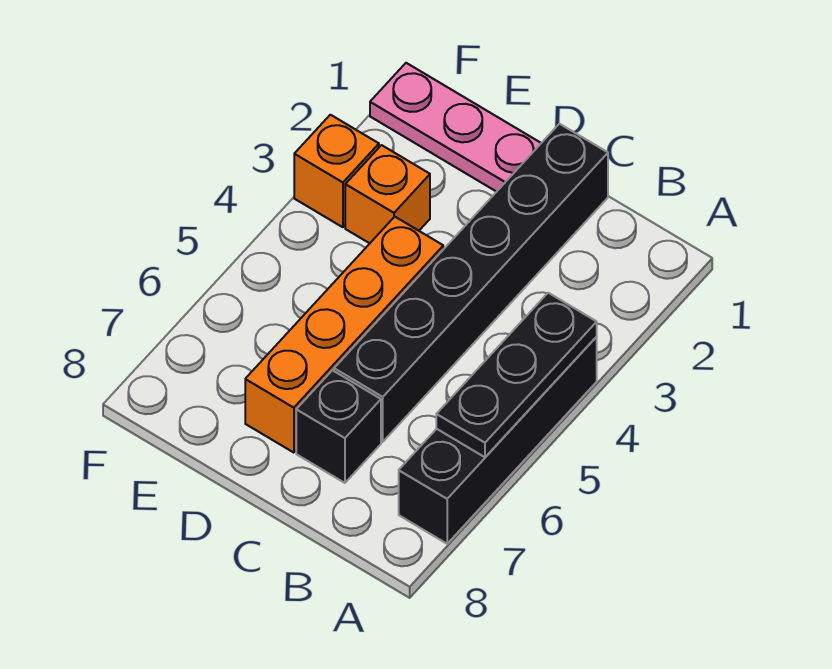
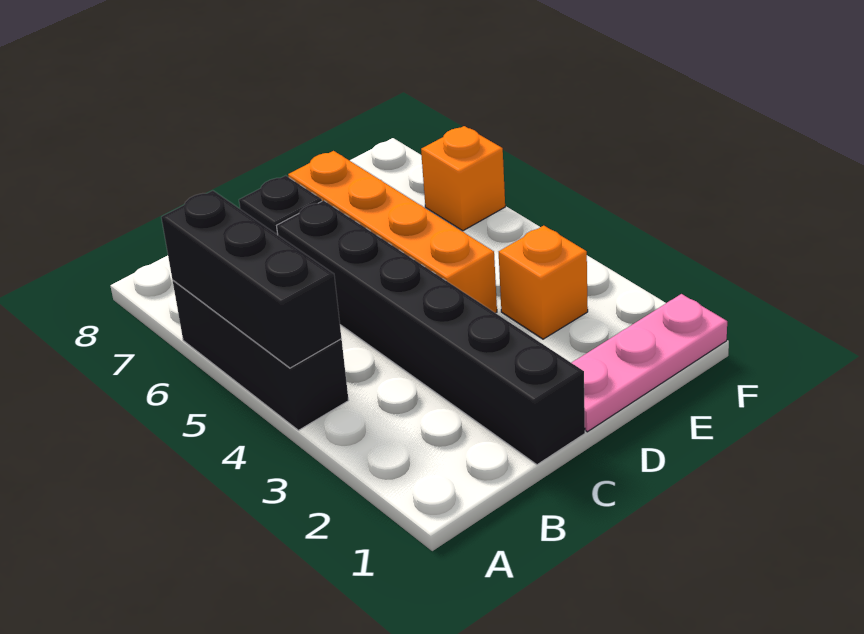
black 1x4 brick [399,337,597,544] -> black 1x3 brick [173,281,349,430]
black 1x3 plate [436,293,597,457] -> black 1x3 brick [161,191,342,368]
orange 1x1 brick [294,115,379,227] -> orange 1x1 brick moved to [421,126,505,231]

